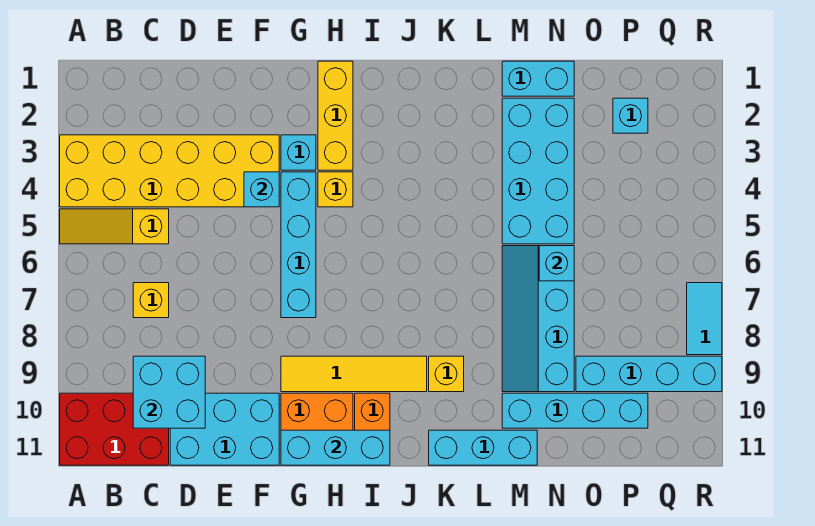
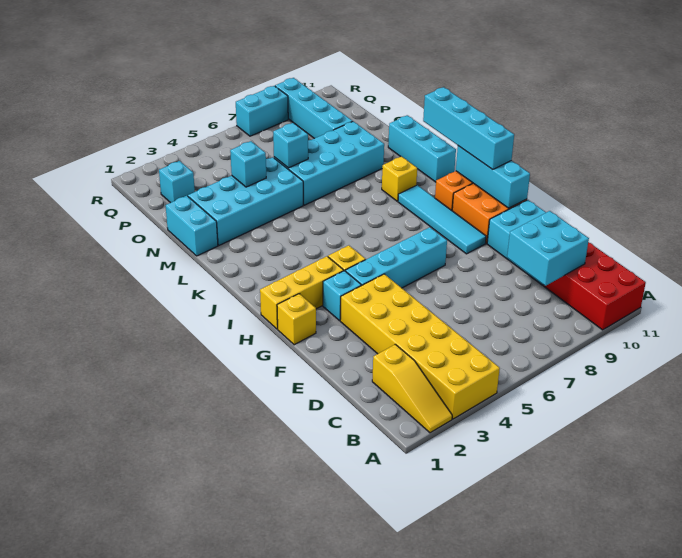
yellow 1x3 slope [60,209,169,244] -> yellow 1x3 slope moved to [372,344,452,433]
yellow 1x1 brick [133,283,169,318] -> yellow 1x1 brick moved to [277,294,316,345]
cyan 1x1 brick [244,172,279,207] -> cyan 1x1 brick moved to [230,141,266,187]
yellow 1x4 tile [281,356,427,392] -> cyan 1x4 tile [398,185,486,254]
cyan 2x4 slope [502,246,574,392] -> cyan 2x4 brick [274,121,384,205]
cyan 1x4 brick [502,393,648,428] -> cyan 1x4 brick moved to [423,87,514,170]
cyan 1x2 tile [687,283,722,355] -> cyan 1x2 brick [236,86,288,136]

